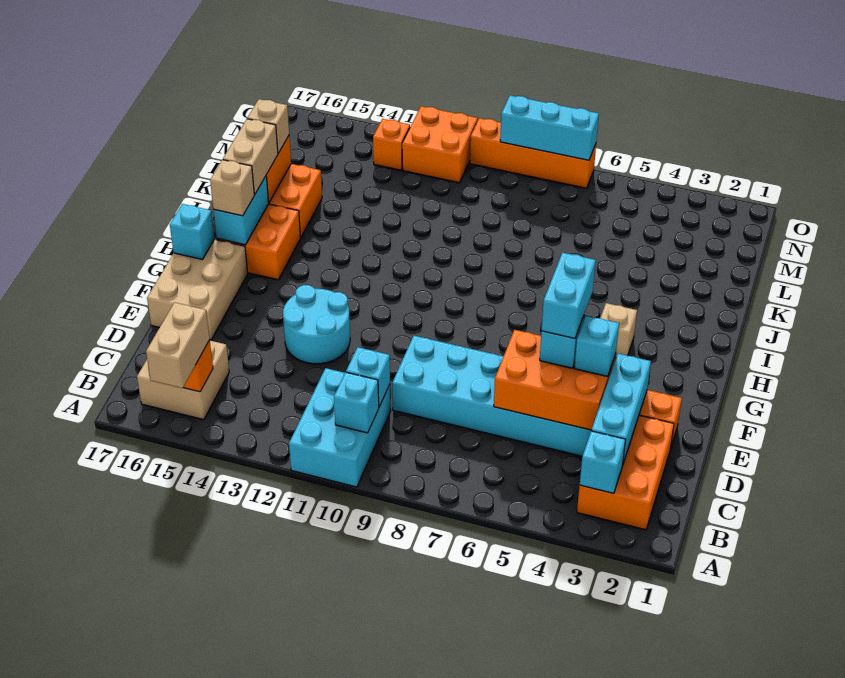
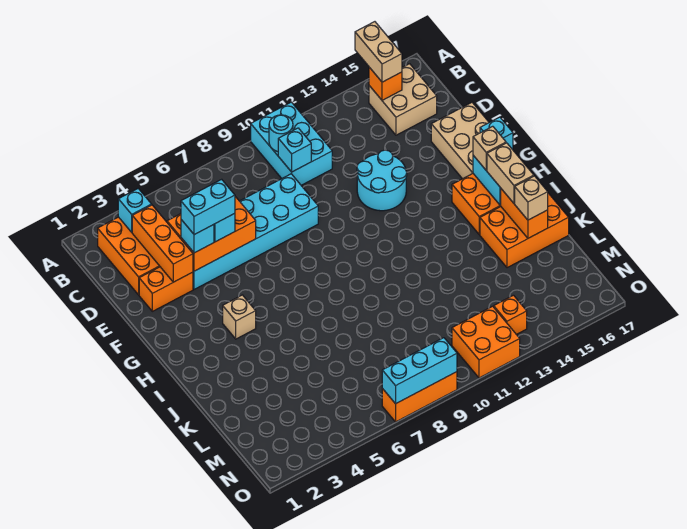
cyan 1x1 brick [334,372,379,433] -> cyan 1x1 round brick [269,115,293,151]
cyan 1x3 brick [591,354,651,464] -> orange 1x3 brick [132,205,193,282]
cyan 1x2 brick [542,253,596,339] -> cyan 1x2 brick turned to [181,179,235,235]
orange 1x4 brick [470,118,596,188] -> orange 1x3 brick [382,372,457,422]

